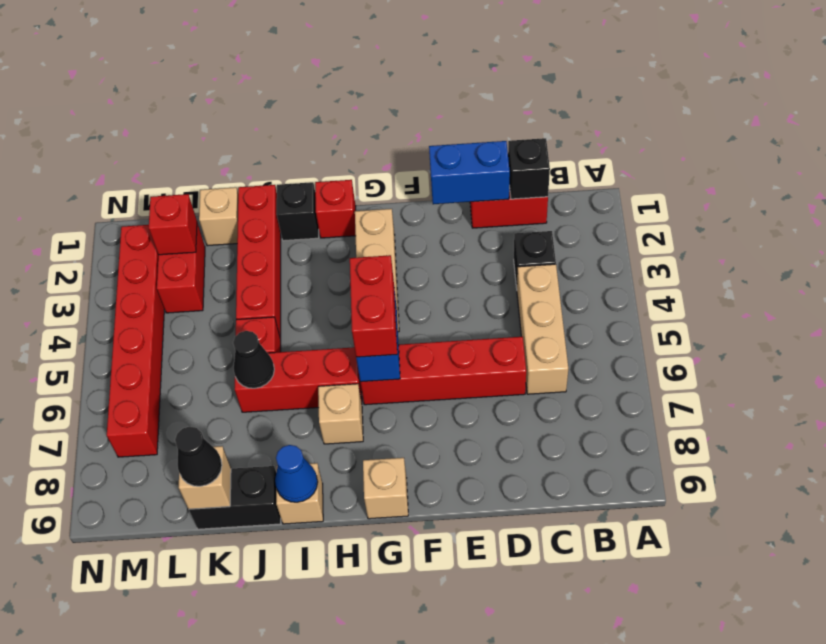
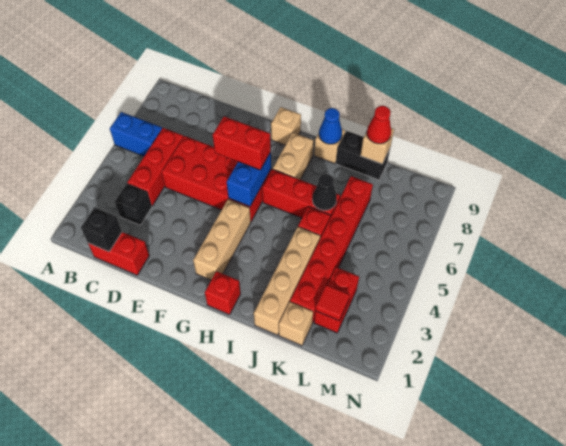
tan 1x3 brick [517,264,568,394] -> red 1x3 brick [127,128,184,206]
blue 1x2 brick [429,141,510,204] -> blue 1x2 brick moved to [110,112,162,156]
red 1x4 brick [360,337,526,405] -> red 2x4 brick [162,136,271,221]
red 1x2 brick [350,255,397,357] -> red 1x2 brick turned to [213,116,271,170]
tan 1x1 brick [318,384,363,444] -> tan 1x2 brick [273,133,314,180]
black 1x1 brick [277,182,319,241] -> none
red 1x4 brick [236,185,281,339] -> tan 1x4 brick [254,227,320,335]
black 1x1 cone [175,427,222,486] -> red 1x1 cone [367,106,391,144]
red 1x1 brick [149,194,197,255] -> red 1x1 tile [315,285,350,321]
red 1x6 brick [107,225,164,457] -> red 1x6 brick moved to [290,176,373,322]

